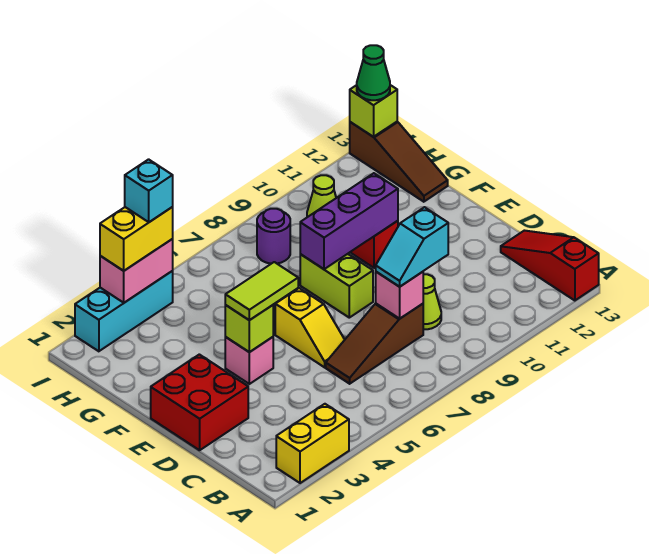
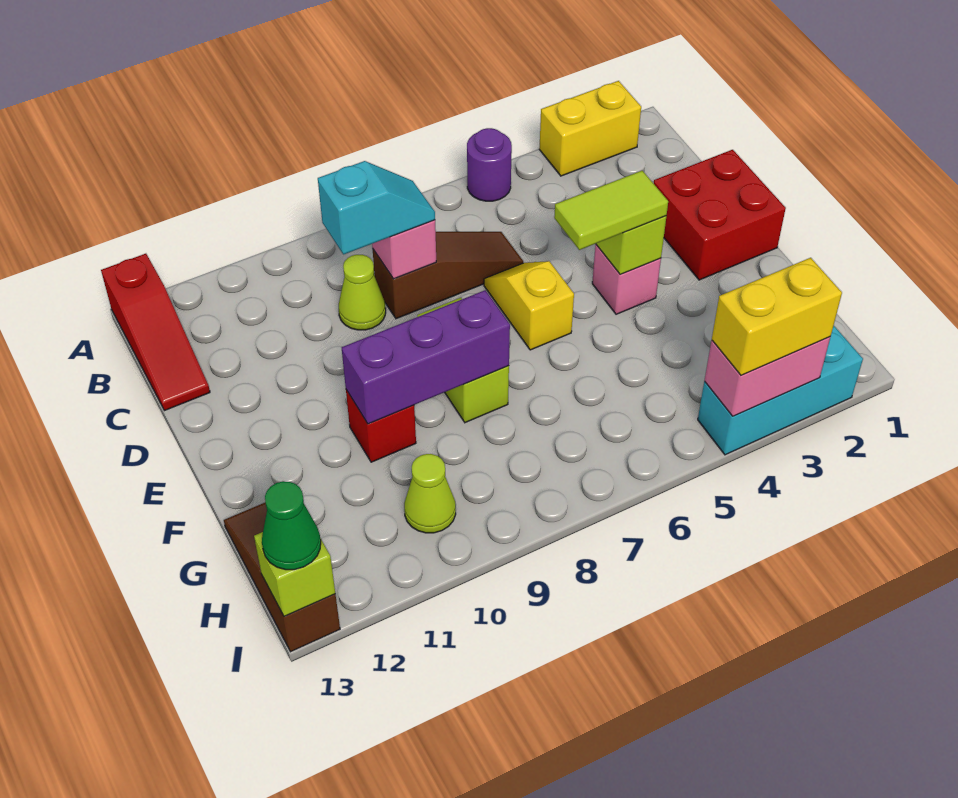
purple 1x1 round brick [257,209,290,264] -> purple 1x1 round brick moved to [467,128,512,201]
cyan 1x1 brick [125,159,173,222] -> none

